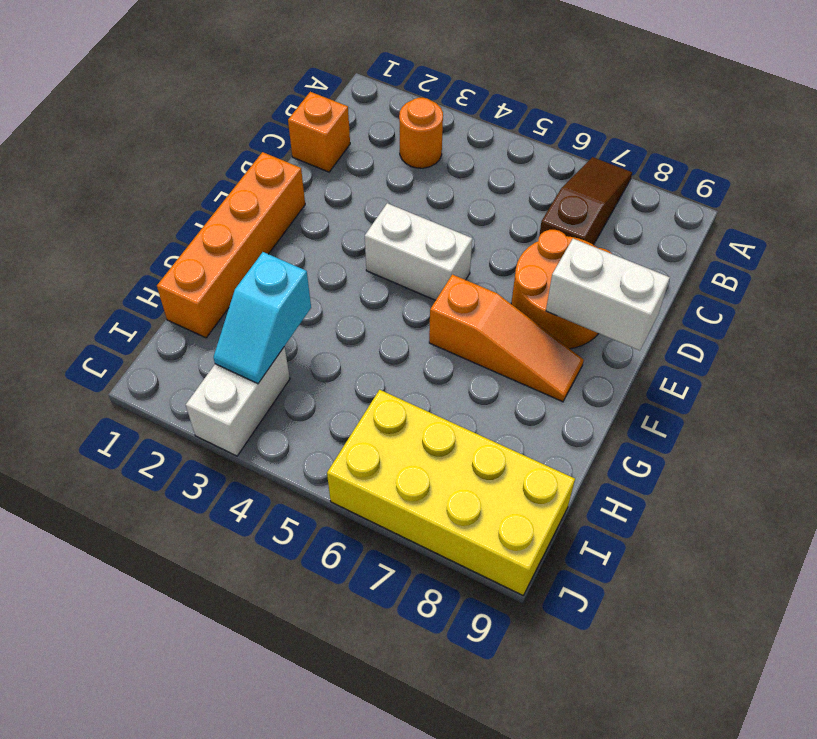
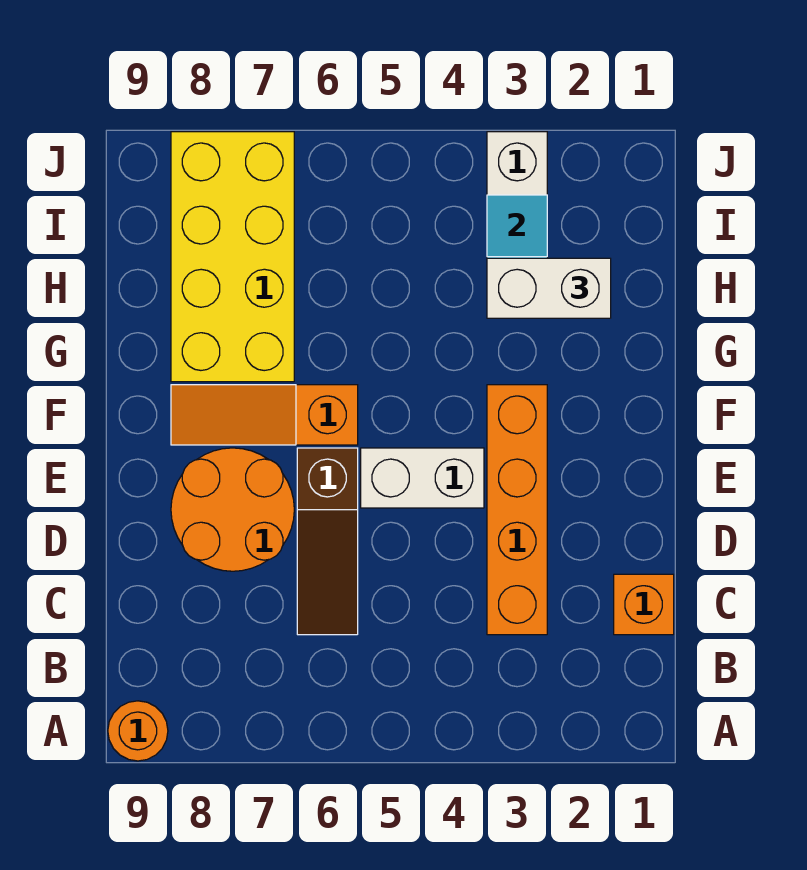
brown 1x3 slope [539,157,632,245] -> brown 1x3 slope moved to [297,448,358,635]
orange 1x1 round brick [399,98,443,168] -> orange 1x1 round brick moved to [108,701,168,761]
orange 1x4 brick [157,152,305,338] -> orange 1x4 brick moved to [487,385,547,635]
white 1x2 brick [546,239,670,350] -> white 1x2 brick moved to [487,258,611,318]
yellow 2x4 brick [327,390,575,595] -> yellow 2x4 brick turned to [171,132,294,382]

